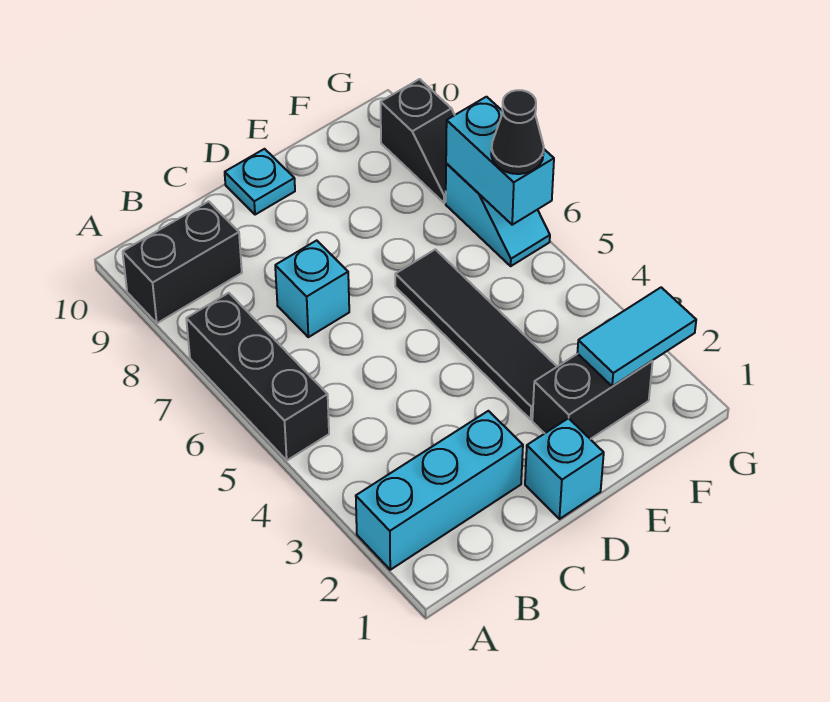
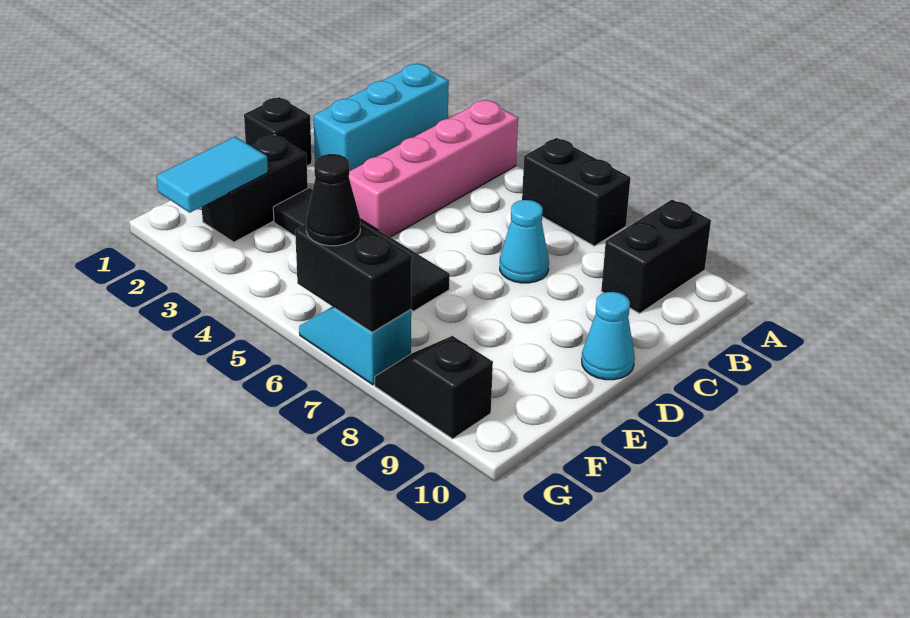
none -> pink 1x4 brick [349,100,518,237]
black 1x3 brick [186,293,329,460] -> black 1x2 brick [522,138,630,246]
cyan 1x1 brick [275,240,349,337] -> cyan 1x1 cone [500,200,549,283]
cyan 1x1 brick [525,418,604,519] -> black 1x1 brick [244,97,312,166]
cyan 1x1 plate [225,149,295,215] -> cyan 1x1 cone [582,292,635,380]
cyan 1x2 brick [446,97,554,225] -> black 1x2 brick [295,224,412,332]

